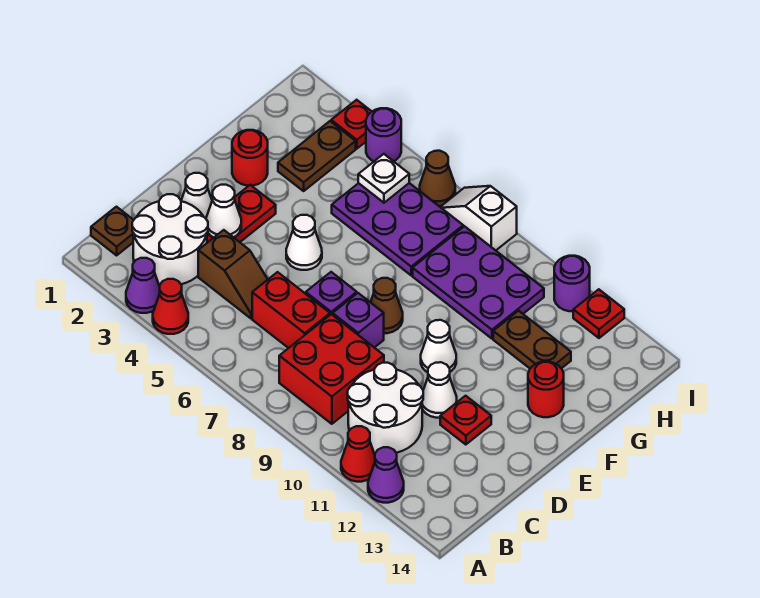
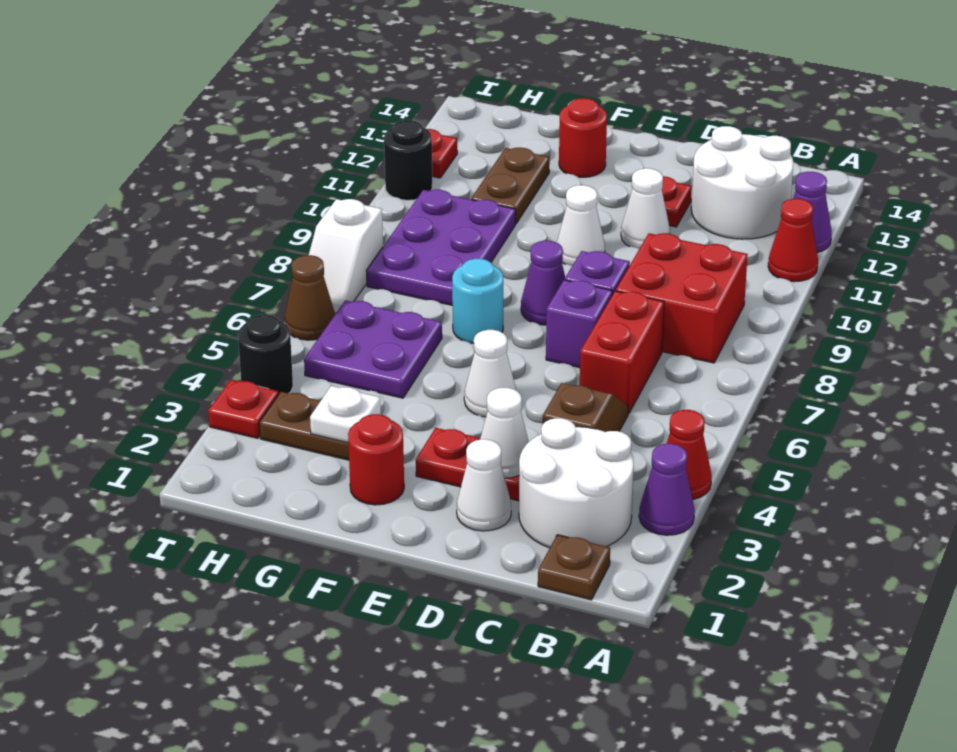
white 2x2 round brick [348,363,423,453] -> white 2x2 round brick moved to [691,126,793,239]
brown 1x1 cone [371,278,403,333] -> purple 1x1 cone [521,241,565,325]
none -> cyan 1x1 round brick [452,259,503,343]
purple 2x3 plate [332,183,463,275] -> purple 2x2 plate [304,300,442,398]
white 1x1 plate [358,154,409,203] -> white 1x1 plate moved to [310,386,381,443]
purple 1x1 round brick [366,108,401,161] -> black 1x1 round brick [238,315,293,394]
purple 1x1 round brick [554,256,590,311] -> black 1x1 round brick [384,120,432,200]

